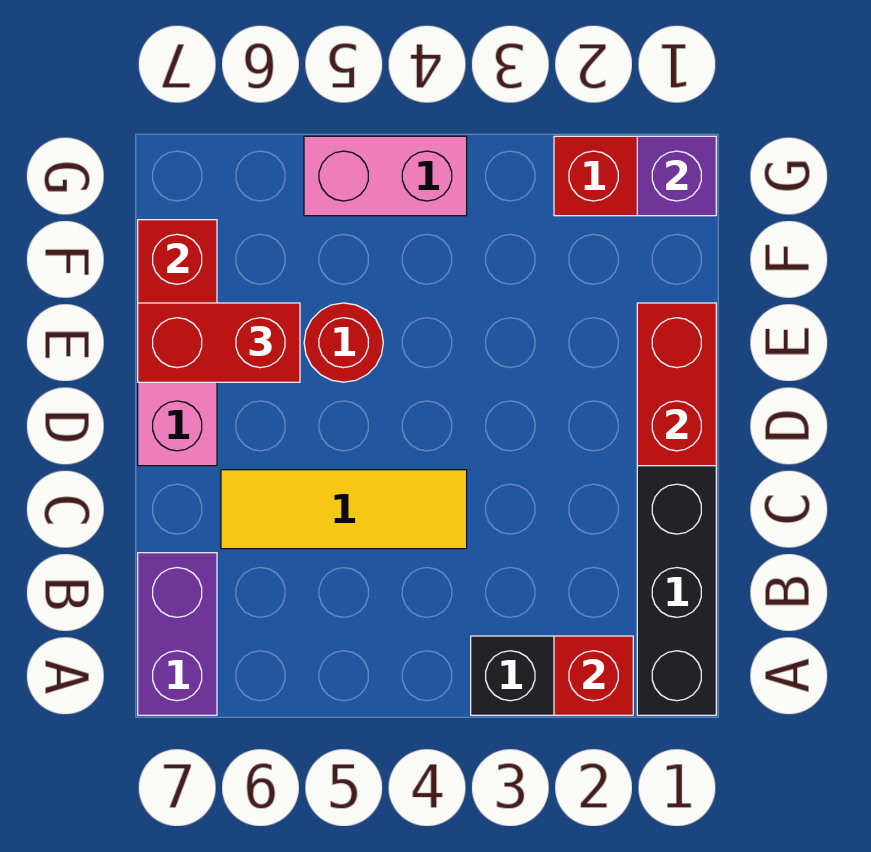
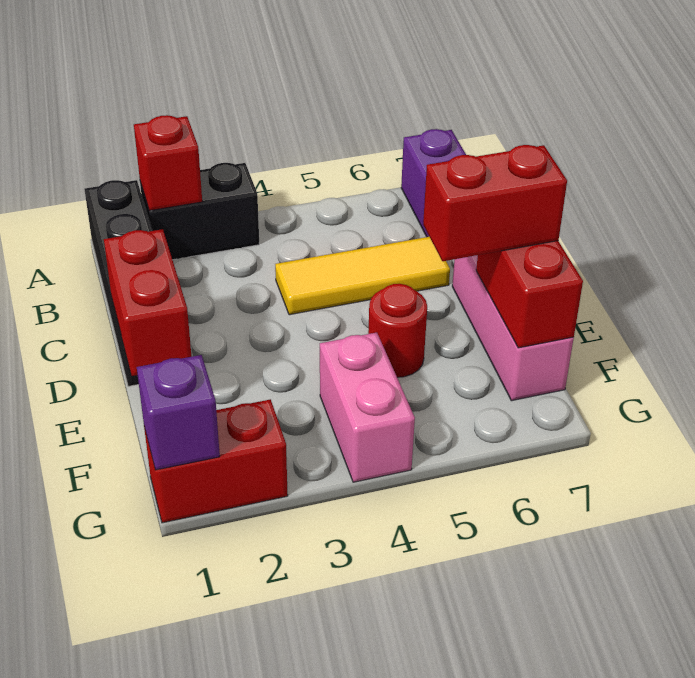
pink 1x2 brick [304,136,467,216] -> pink 1x2 brick turned to [320,333,415,482]

